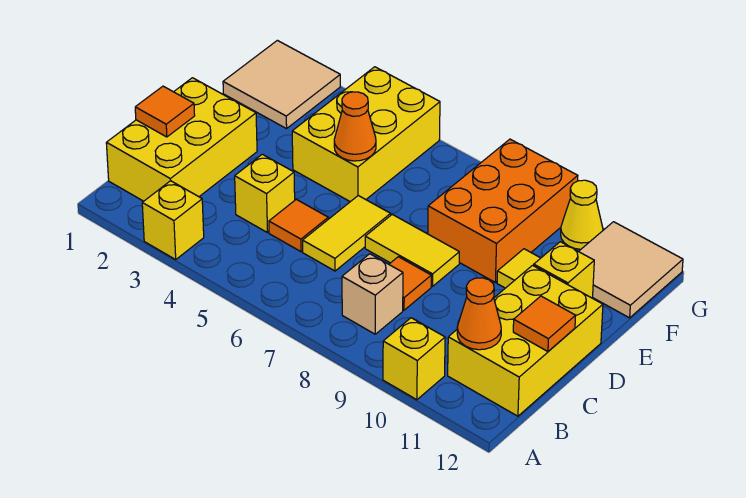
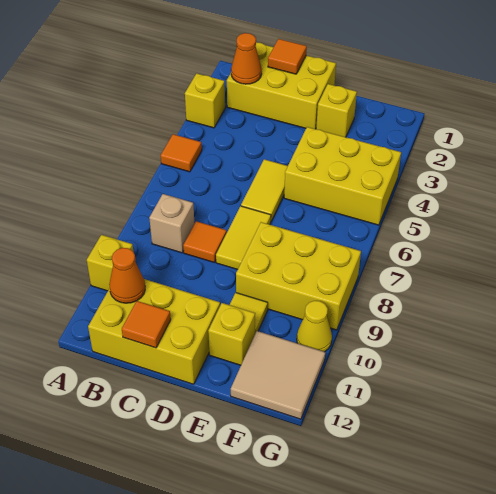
yellow 1x1 brick [235,154,295,233] -> yellow 1x1 brick moved to [316,84,357,137]
orange 1x1 tile [269,199,328,252] -> orange 1x1 tile moved to [161,134,202,172]
yellow 1x2 tile [303,196,391,271] -> yellow 1x2 tile turned to [241,159,288,221]
orange 1x1 cone [334,92,376,161] -> orange 1x1 cone moved to [231,33,262,84]
orange 2x3 brick [428,139,578,282] -> yellow 2x3 brick [236,222,361,330]
tan 2x2 tile [223,40,340,129] -> none

